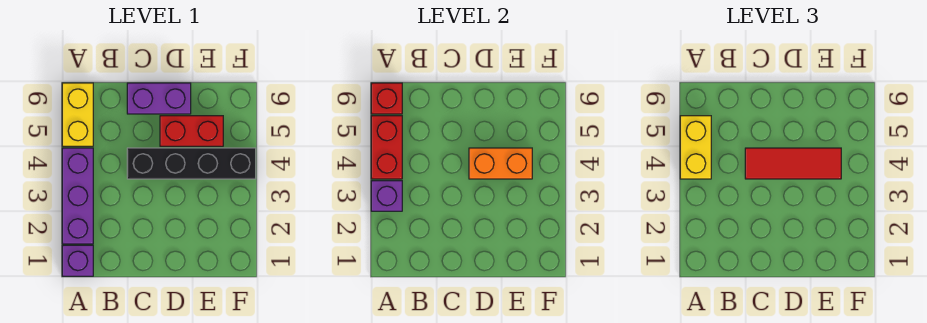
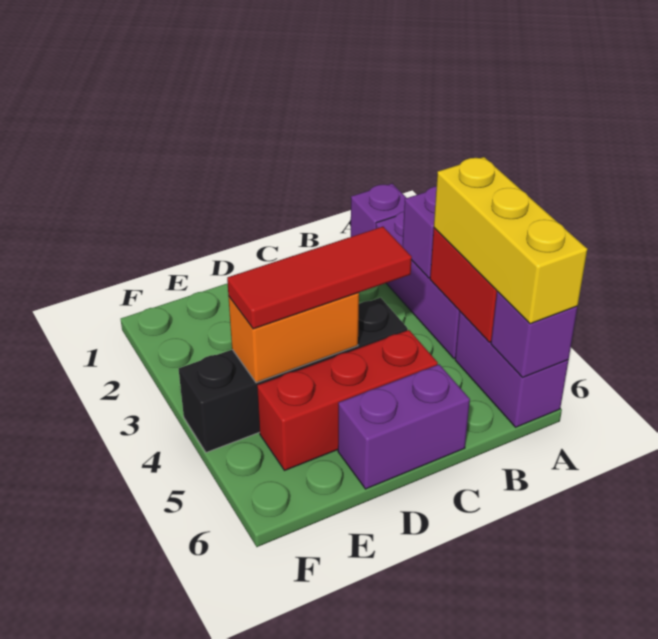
yellow 1x2 brick [680,116,711,179] -> yellow 1x3 brick [434,157,587,324]
yellow 1x2 brick [62,83,93,146] -> purple 1x2 brick [455,312,568,427]
red 1x1 brick [371,83,402,114] -> purple 1x1 brick [491,291,578,377]
red 1x2 brick [160,116,223,146] -> red 1x3 brick [257,330,438,471]

